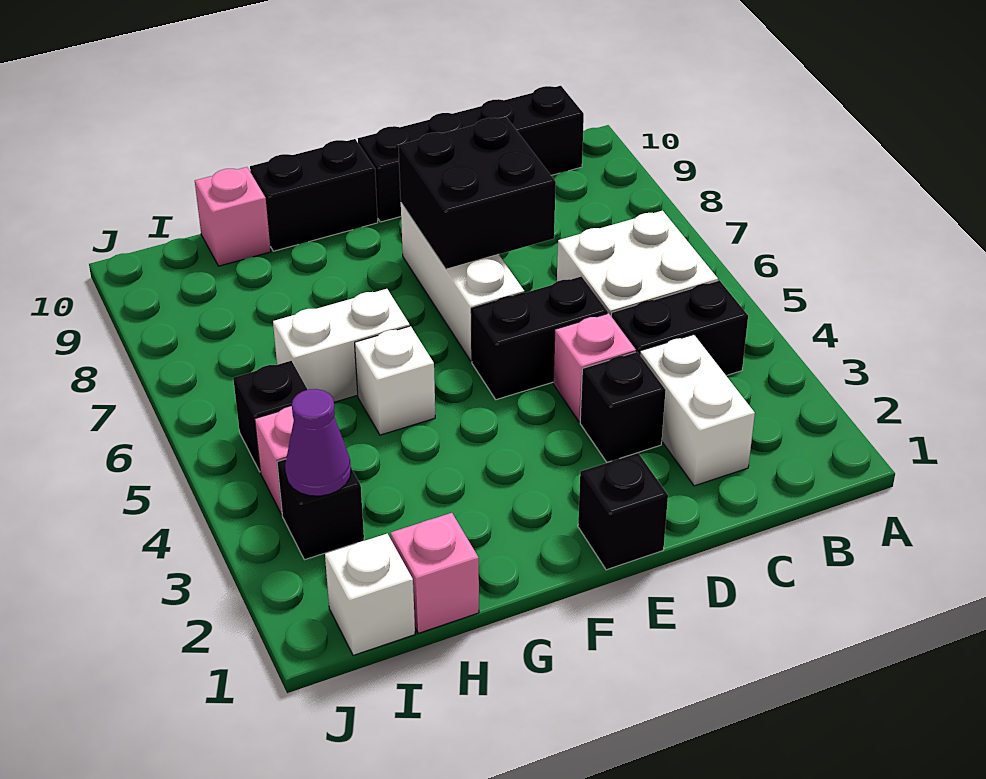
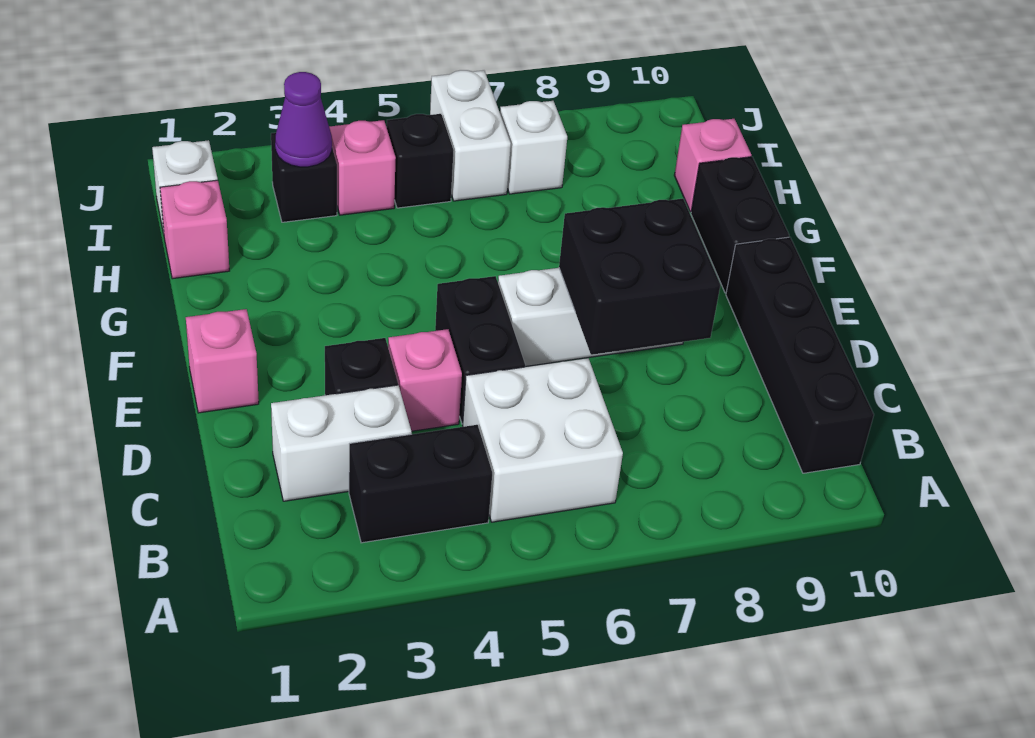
black 1x2 brick [611,280,748,375] -> black 1x2 brick turned to [349,425,492,543]
black 1x1 brick [578,453,668,570] -> pink 1x1 brick [186,309,259,413]
white 1x1 brick [355,326,435,435] -> white 1x1 brick moved to [500,101,567,194]
white 1x2 brick [273,289,410,402] -> white 1x2 brick moved to [430,70,511,201]

